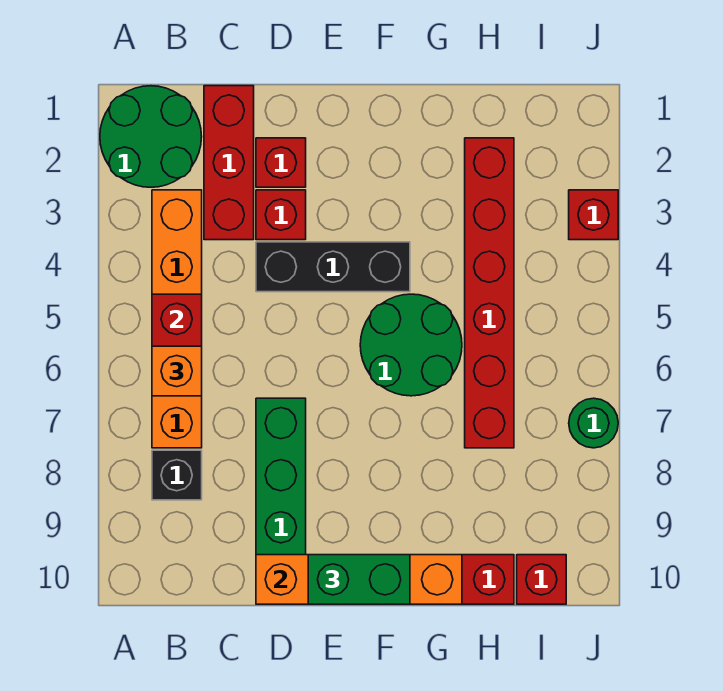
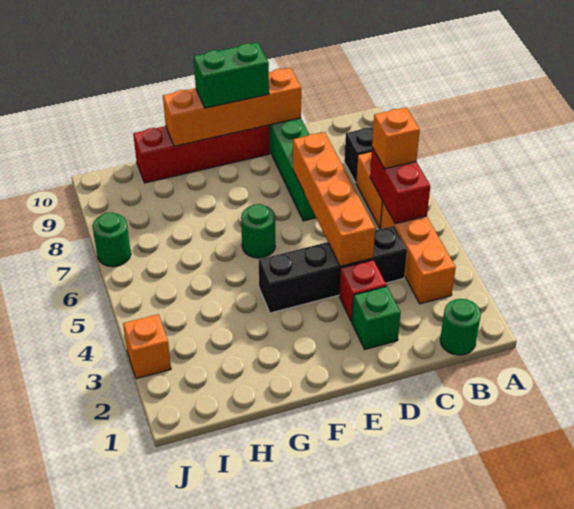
green 2x2 round brick [100,86,202,187] -> green 1x1 round brick [440,299,481,355]
red 1x3 brick [204,86,254,240] -> none
red 1x1 brick [256,138,306,187] -> green 1x1 brick [352,286,401,349]
black 1x3 brick [256,242,410,292] -> black 1x4 brick [258,226,407,313]
none -> orange 1x4 brick [293,132,375,266]
green 2x2 round brick [360,294,462,396] -> green 1x1 round brick [241,204,275,258]
red 1x6 brick [465,138,514,448] -> none
red 1x1 brick [517,555,566,604] -> none
red 1x1 brick [569,190,618,240] -> orange 1x1 brick [123,314,171,379]

